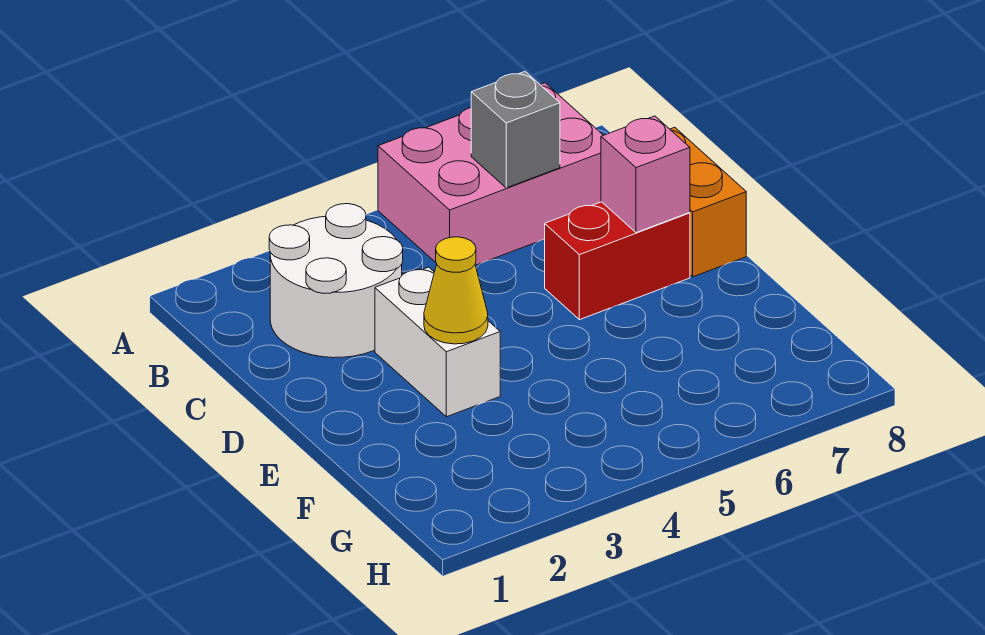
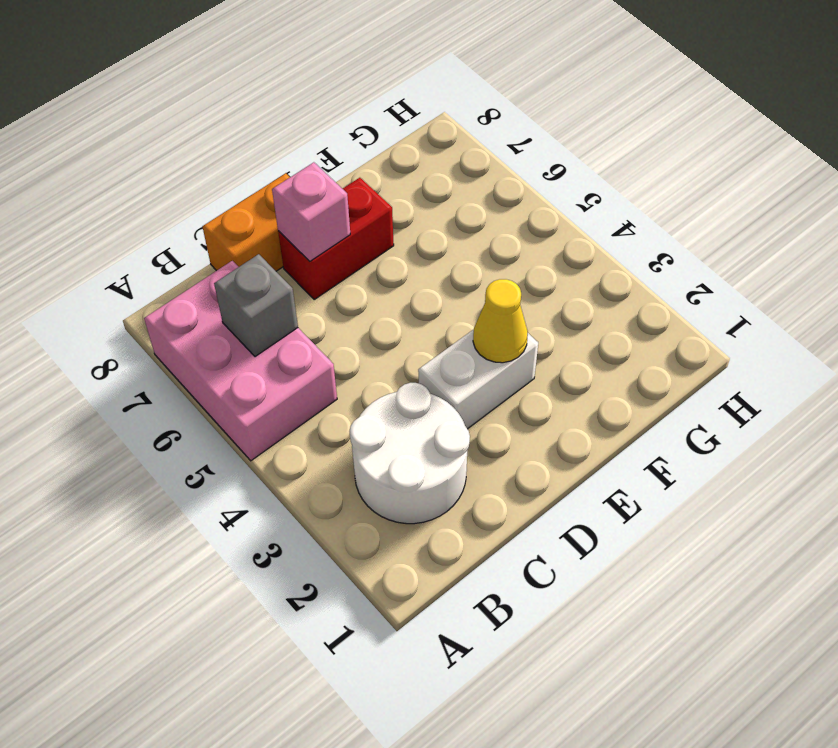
red 1x2 brick [545,202,690,320] -> red 1x2 brick turned to [278,178,394,299]

